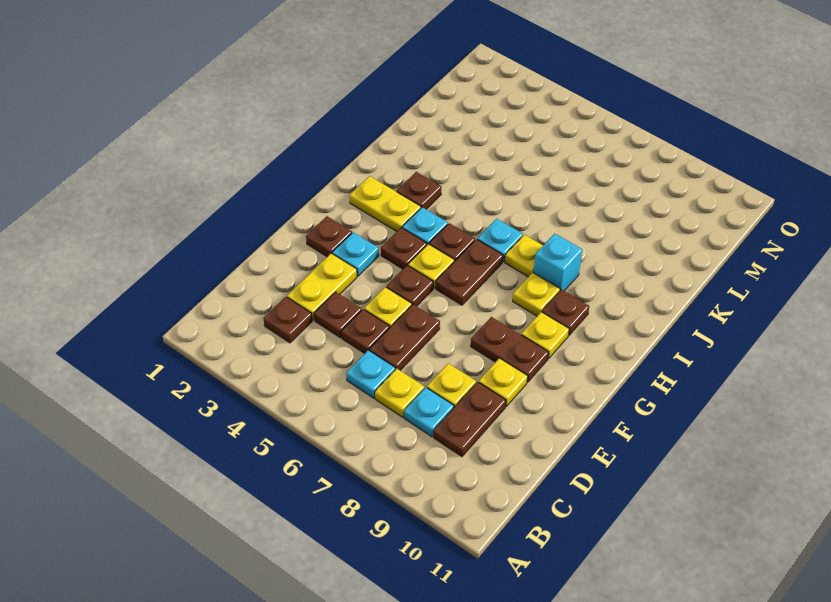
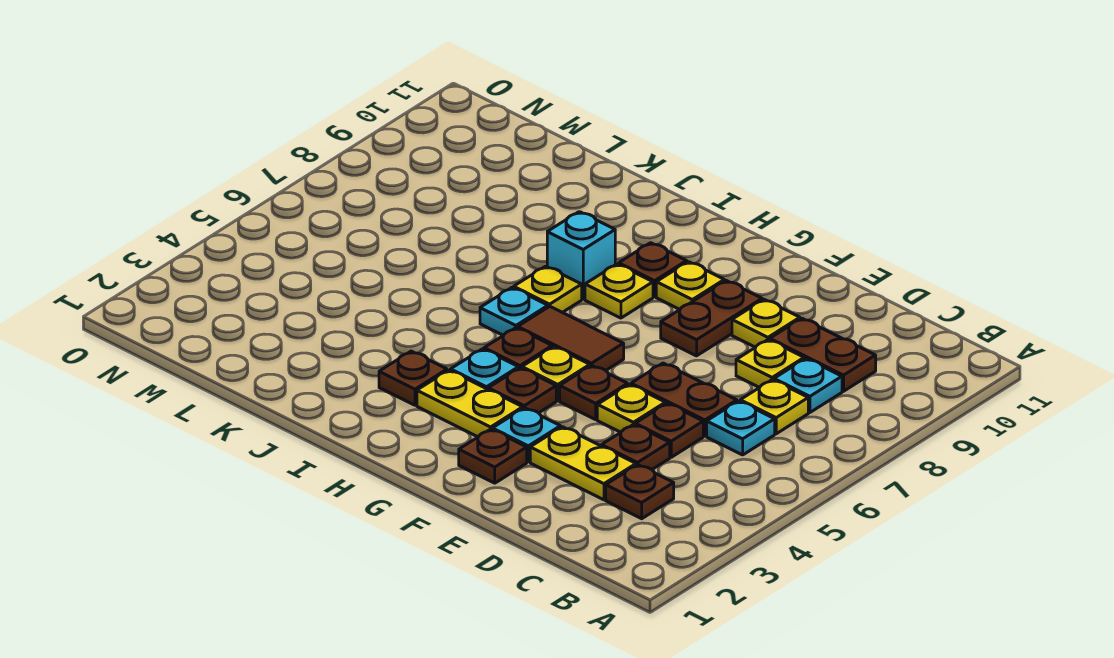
brown 1x2 plate [436,239,503,305] -> brown 1x2 tile [518,306,624,370]
yellow 1x2 plate [350,176,421,231] -> yellow 1x2 plate turned to [417,370,523,437]

